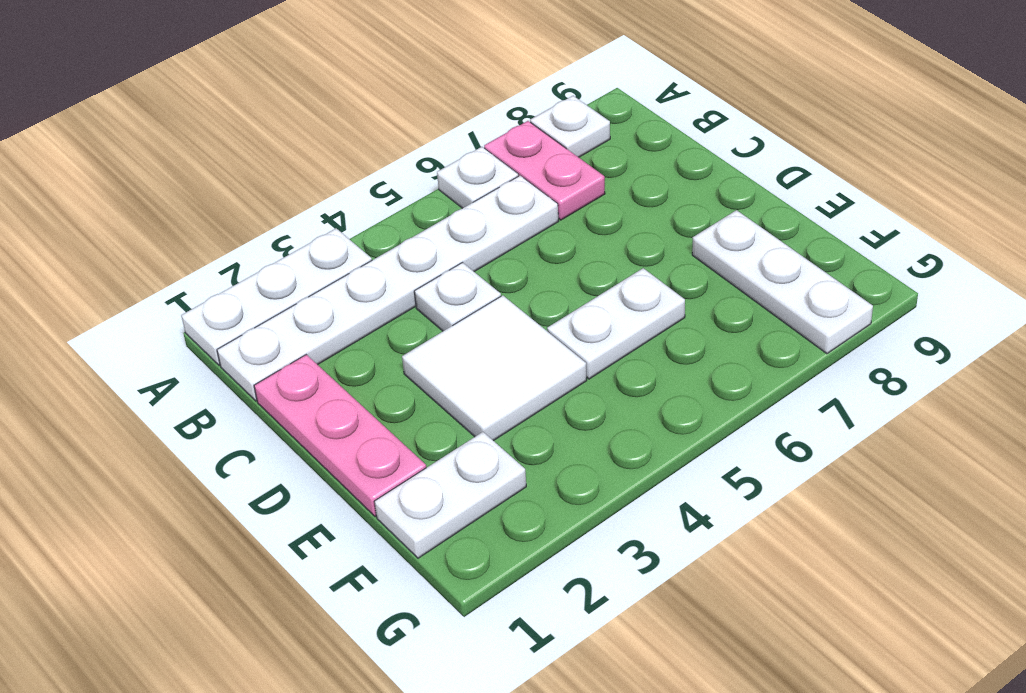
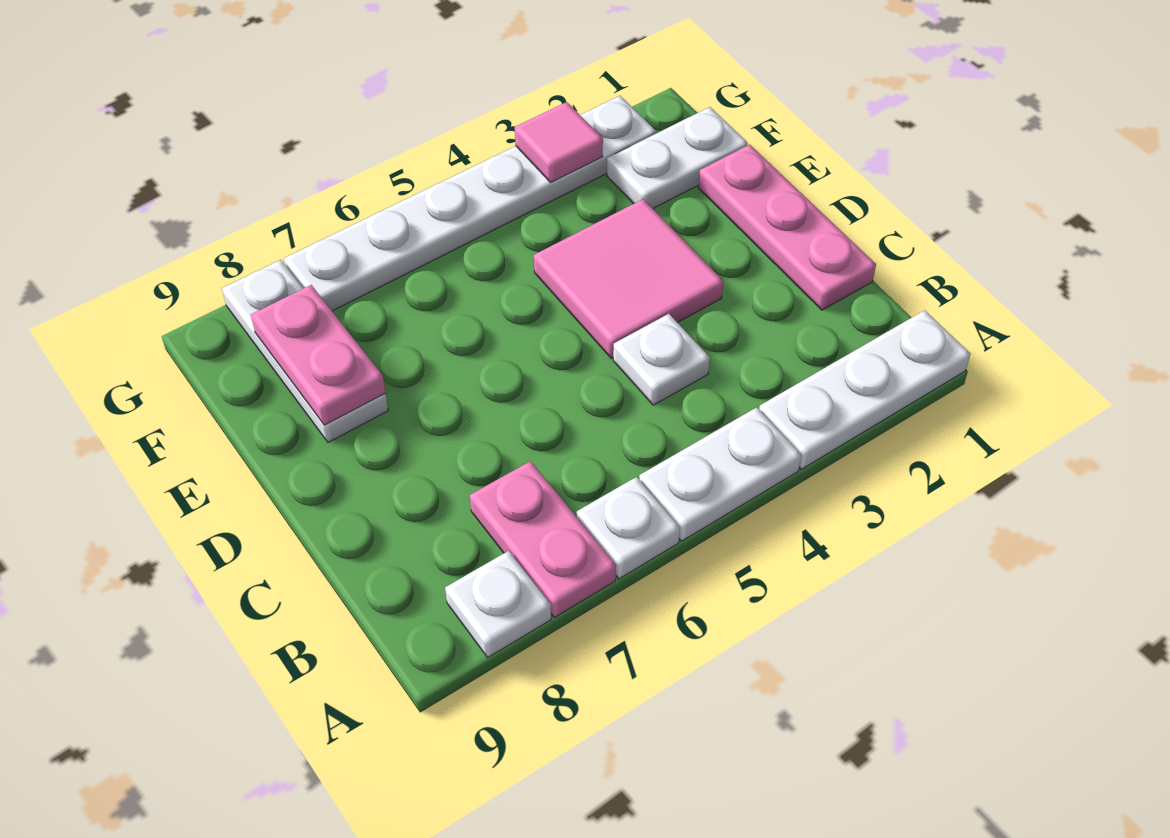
white 1x6 plate [217,176,559,401] -> white 1x6 plate moved to [284,96,656,311]
white 2x2 tile [402,295,587,441] -> pink 2x2 tile [534,199,723,358]
white 1x2 plate [547,268,685,379] -> white 1x2 plate moved to [639,407,801,541]
none -> pink 1x2 plate [251,285,386,425]
none -> pink 1x1 tile [515,102,603,183]

